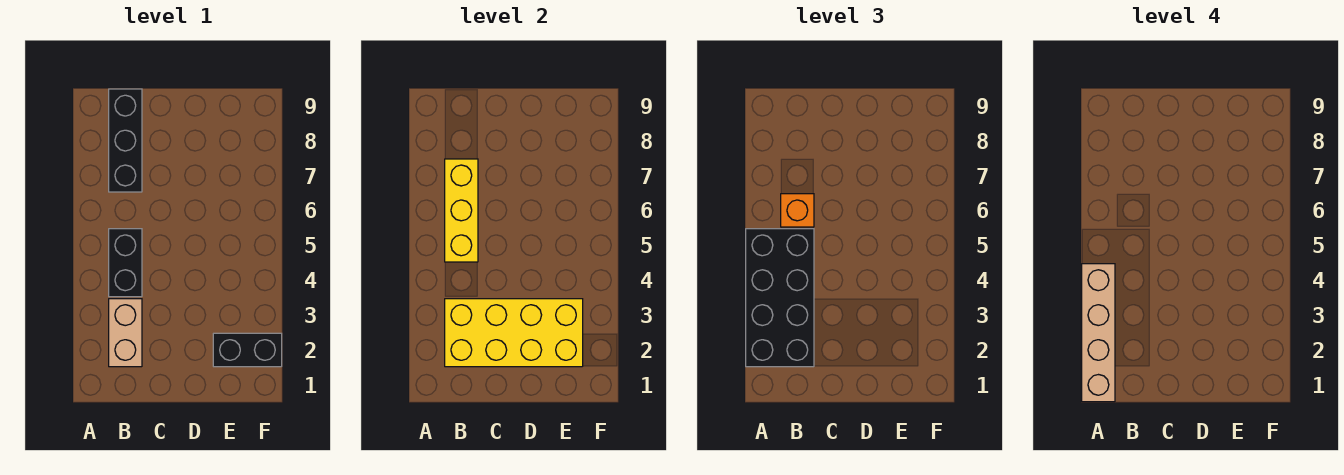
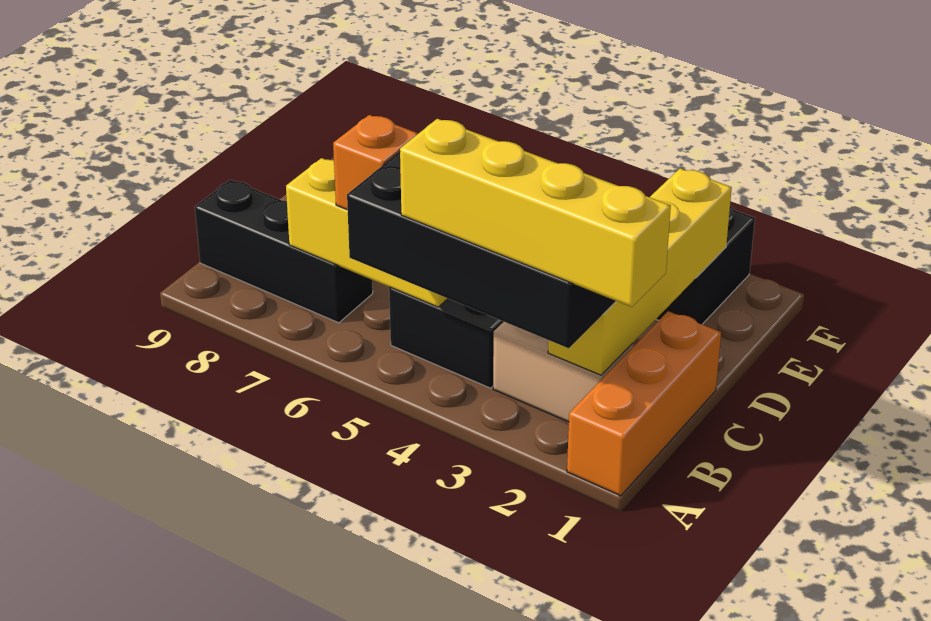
none -> orange 1x3 brick [567,311,721,496]
tan 1x4 brick [1082,264,1115,402] -> yellow 1x4 brick [400,119,671,307]
yellow 2x4 brick [445,299,583,367] -> yellow 1x4 brick [548,169,732,375]

